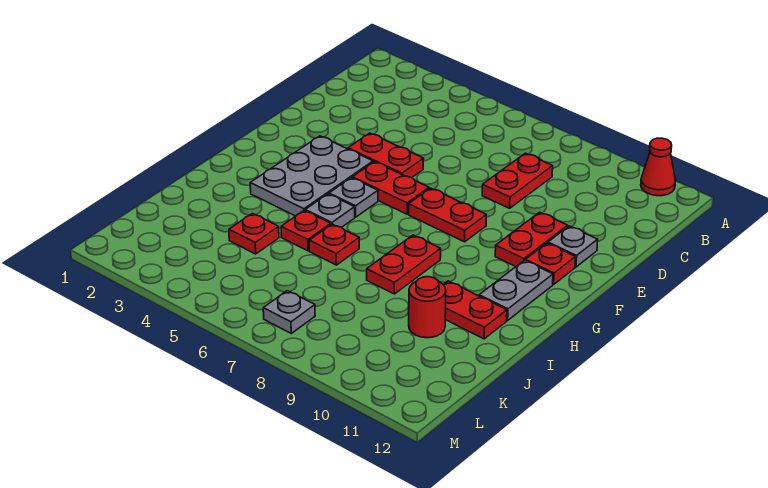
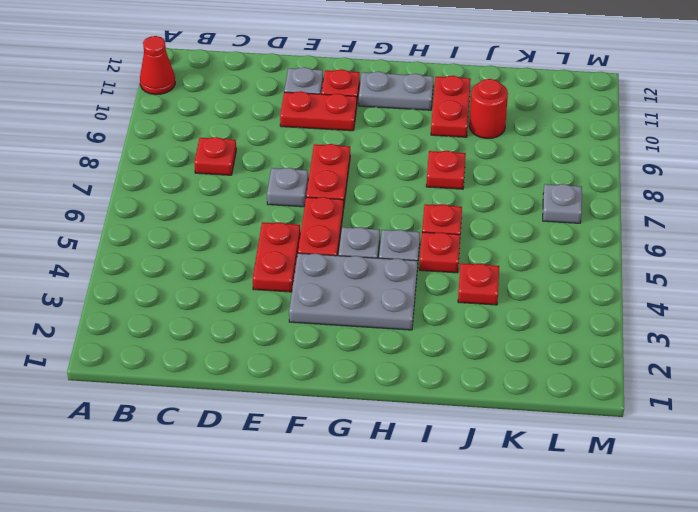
red 1x2 plate [482,153,553,208] -> red 1x1 plate [194,137,236,175]
none -> grey 1x1 plate [267,168,308,207]
red 1x2 plate [367,235,441,294] -> red 1x1 plate [426,151,466,189]

